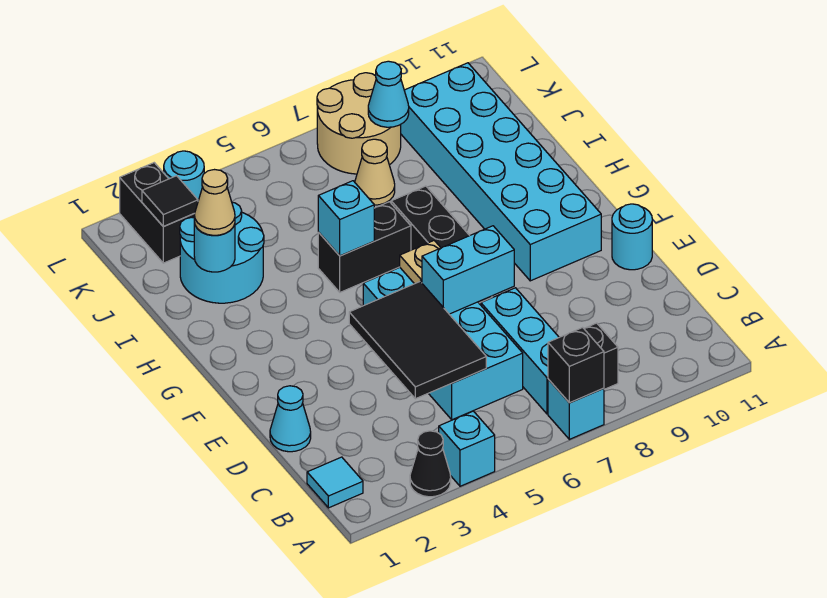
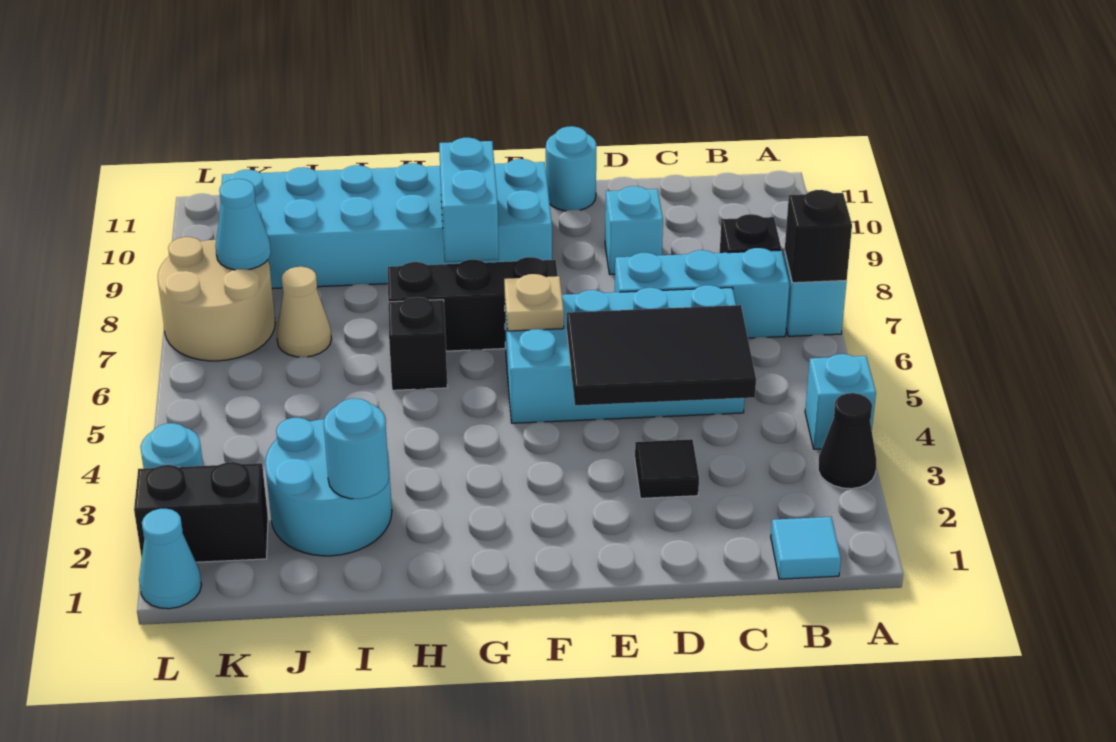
cyan 1x1 cone [270,386,311,452] -> cyan 1x1 cone moved to [139,509,202,609]
cyan 1x2 brick [422,226,514,314] -> cyan 1x2 brick moved to [439,138,499,262]
black 1x2 brick [318,202,411,292] -> black 1x1 brick [388,297,448,390]
cyan 1x1 brick [318,181,374,256] -> cyan 1x1 brick moved to [605,186,663,275]
tan 1x1 cone [194,170,235,235] -> none
black 1x1 tile [142,176,198,227] -> black 1x1 tile moved to [635,439,699,498]

